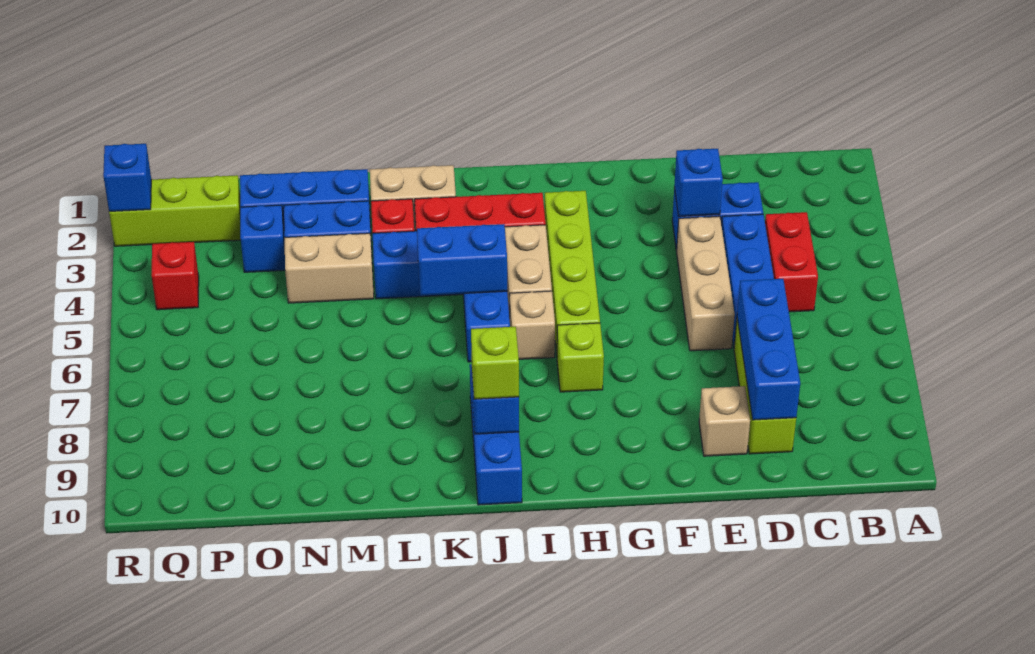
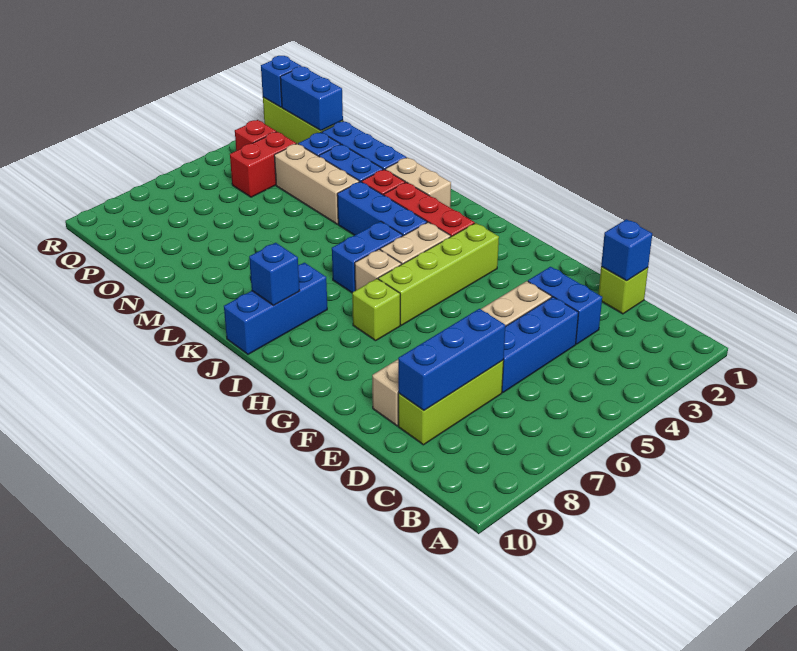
red 1x2 brick [765,212,818,312] -> red 1x2 brick moved to [230,132,296,197]
blue 1x1 brick [674,149,723,216] -> blue 1x1 brick moved to [601,219,652,281]
blue 1x2 brick [417,224,507,296] -> blue 1x2 brick moved to [280,67,343,131]
lime 1x1 brick [471,327,519,399] -> lime 1x1 brick moved to [598,267,648,314]
tan 1x2 brick [285,233,374,303] -> tan 1x3 brick [274,144,359,224]

